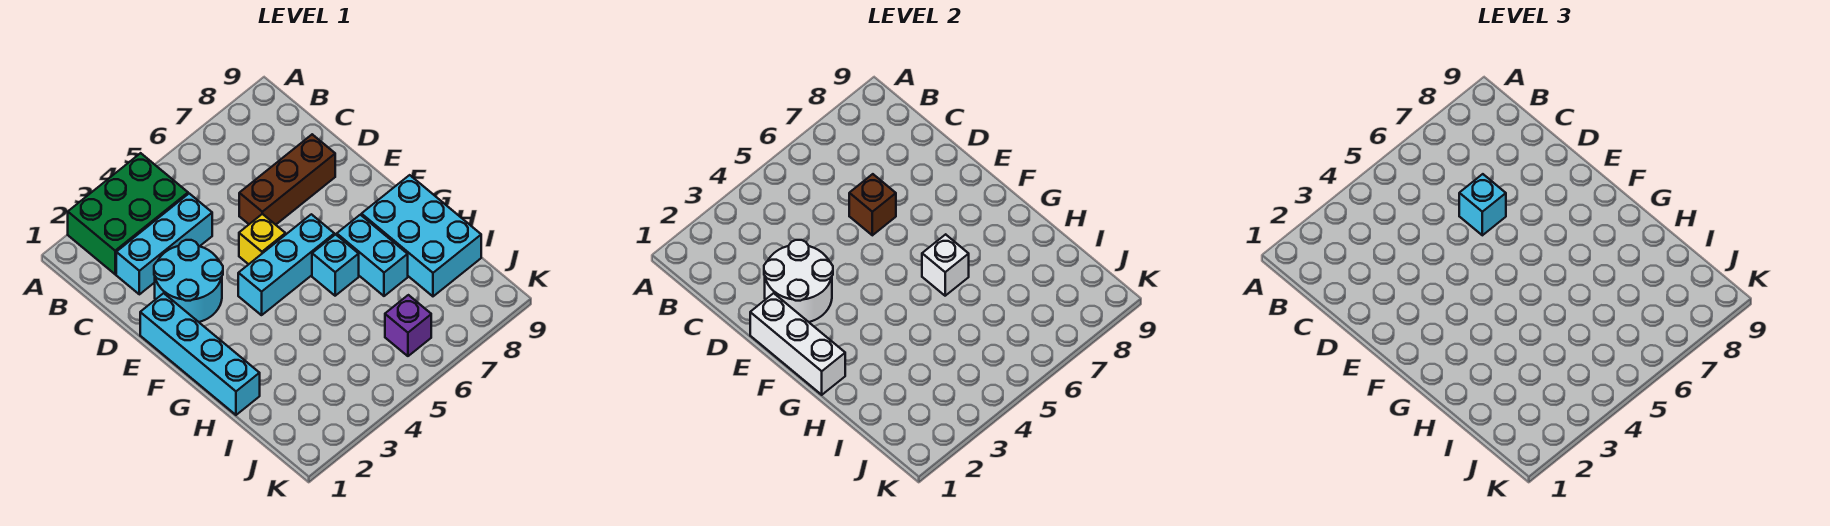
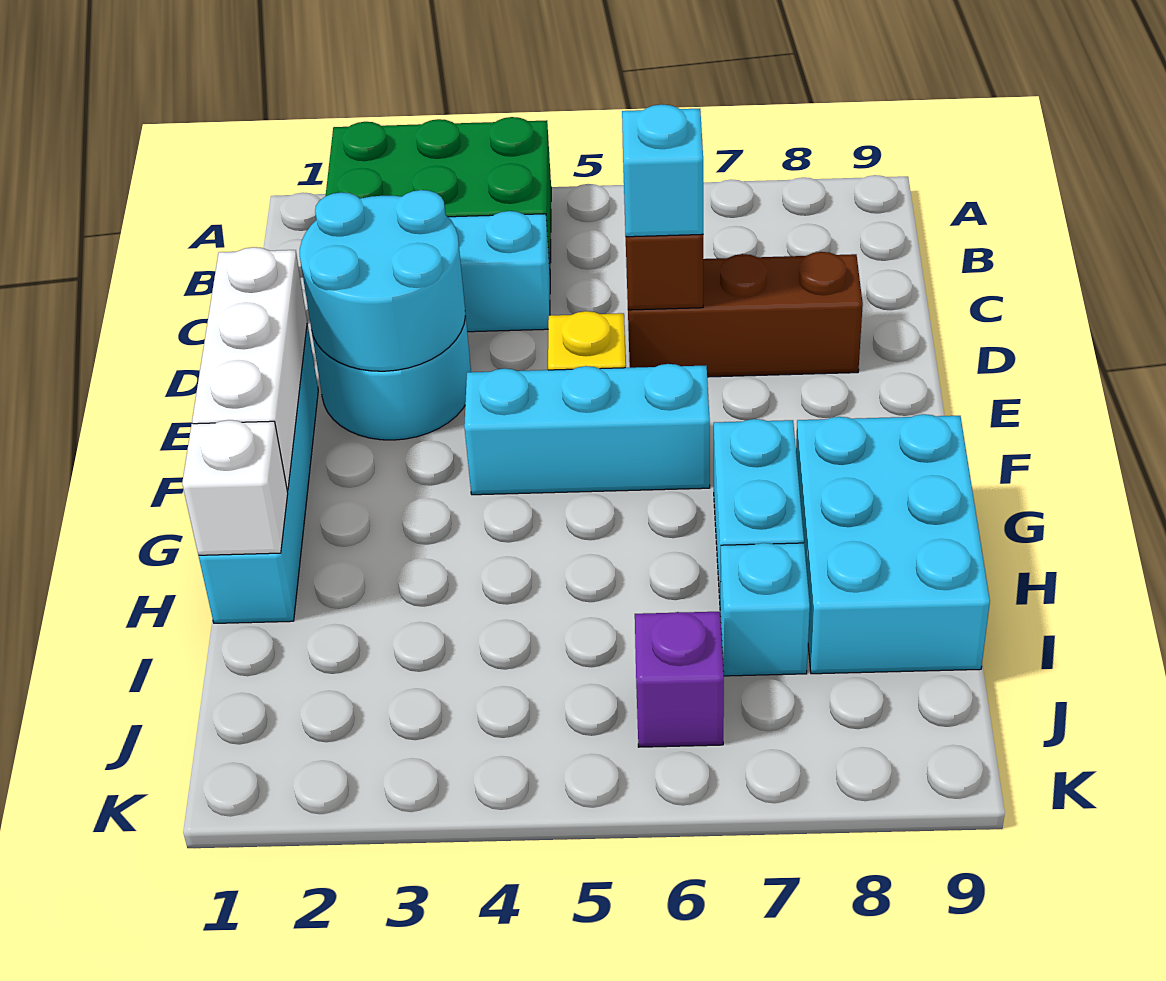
white 2x2 round brick [764,240,833,322] -> cyan 2x2 round brick [300,190,465,371]
cyan 1x1 brick [312,234,359,296] -> cyan 1x1 brick moved to [720,543,810,676]
white 1x1 brick [922,234,969,296] -> white 1x1 brick moved to [182,420,288,555]

